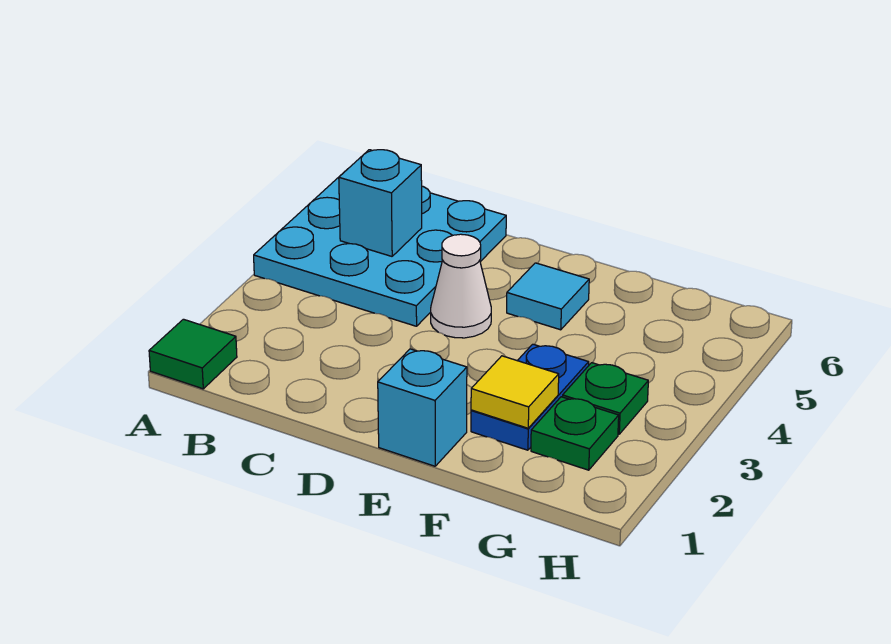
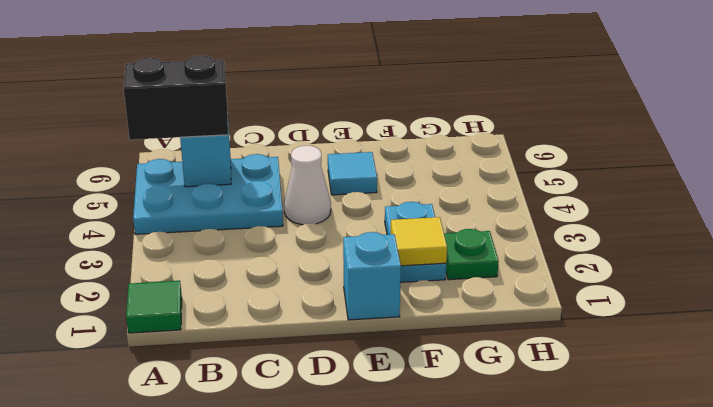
cyan 3x3 plate [254,175,506,326] -> cyan 2x3 plate [133,154,283,234]
none -> black 1x2 brick [123,55,228,140]
blue 1x2 plate [471,344,589,450] -> cyan 1x2 plate [385,202,446,282]
green 1x1 plate [563,363,648,434] -> none

